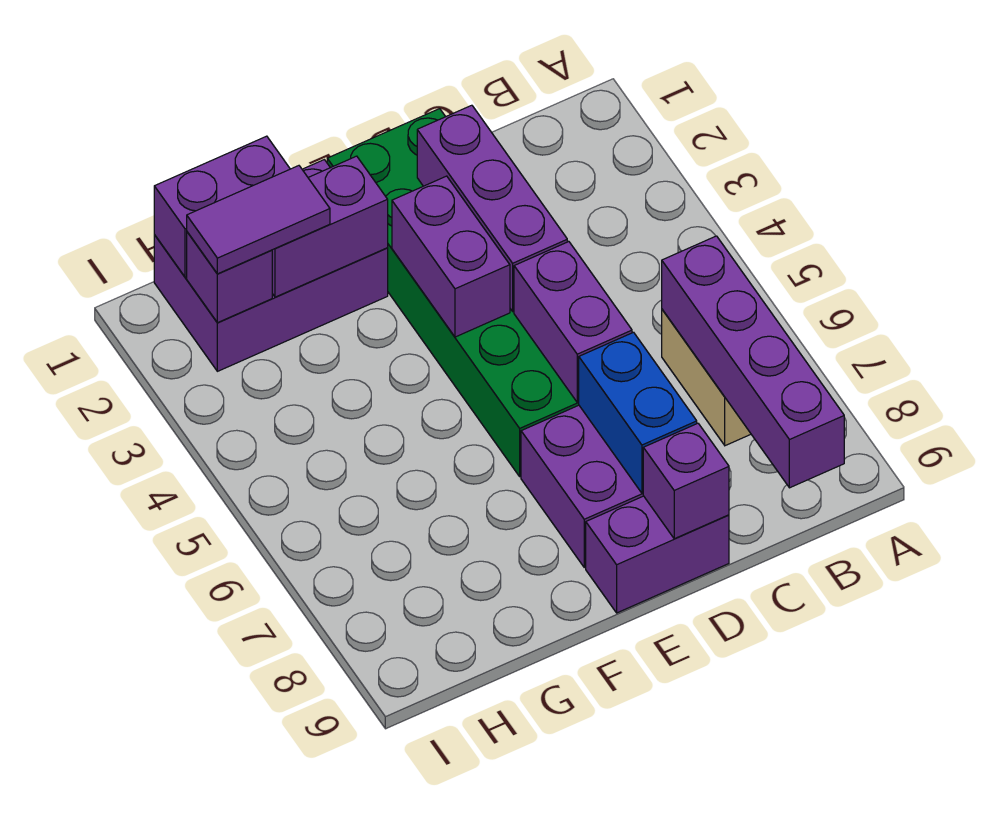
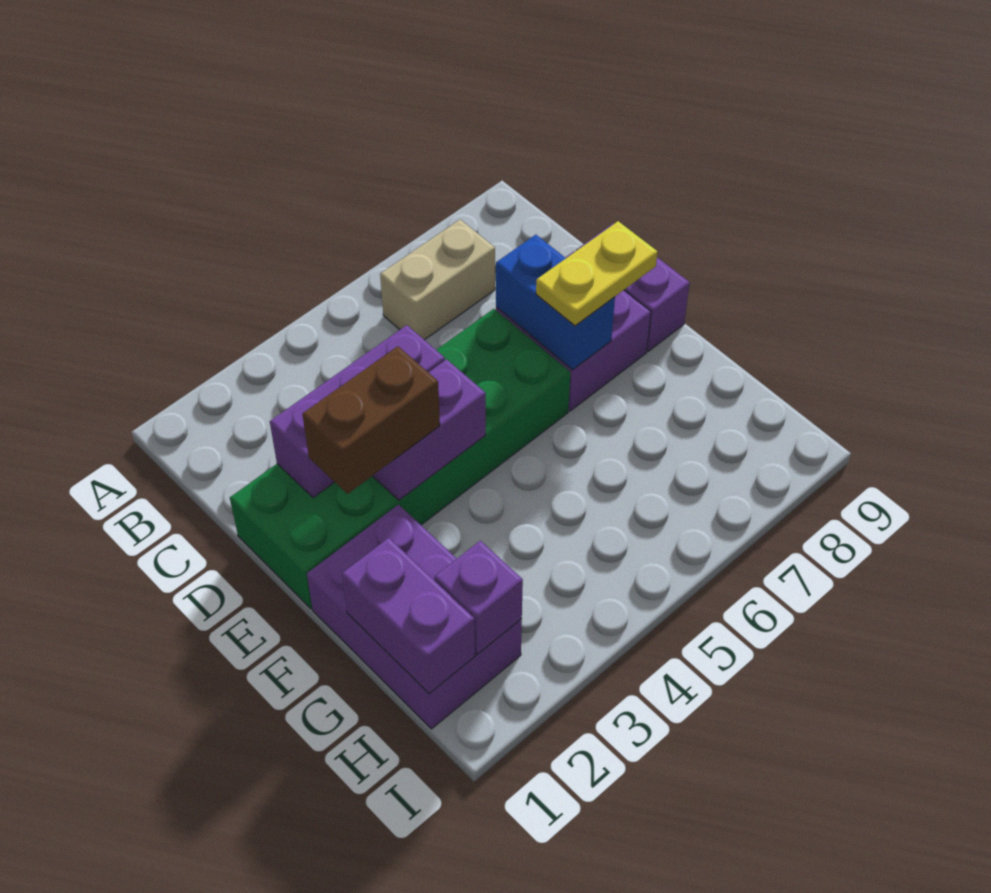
purple 1x4 brick [662,236,844,488] -> none
purple 1x2 brick [514,242,632,402] -> none
blue 1x2 brick [579,332,697,493] -> blue 1x2 brick turned to [496,235,615,370]
purple 1x1 brick [643,423,729,539] -> none
none -> brown 1x2 brick [302,346,440,494]
none -> yellow 1x2 plate [536,221,658,326]
purple 1x2 brick [272,156,388,297] -> none
purple 1x2 tile [187,166,330,274] -> none

